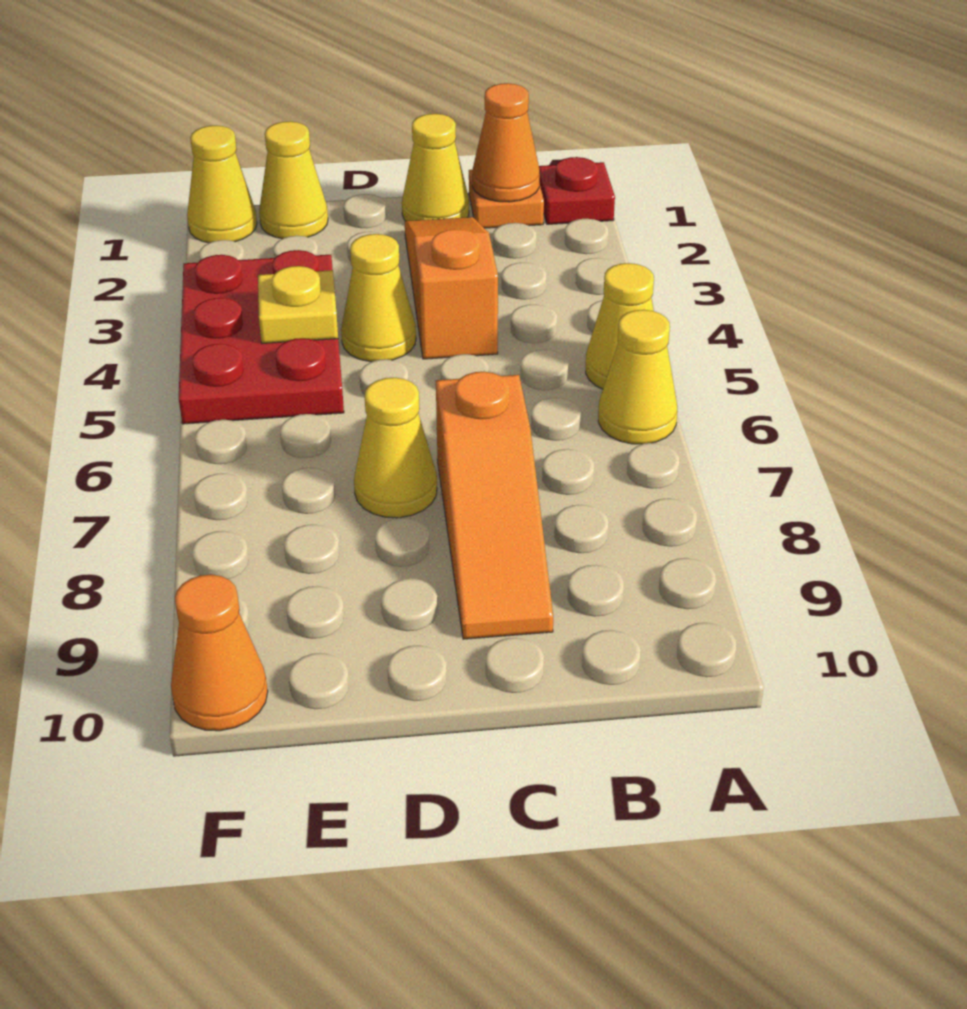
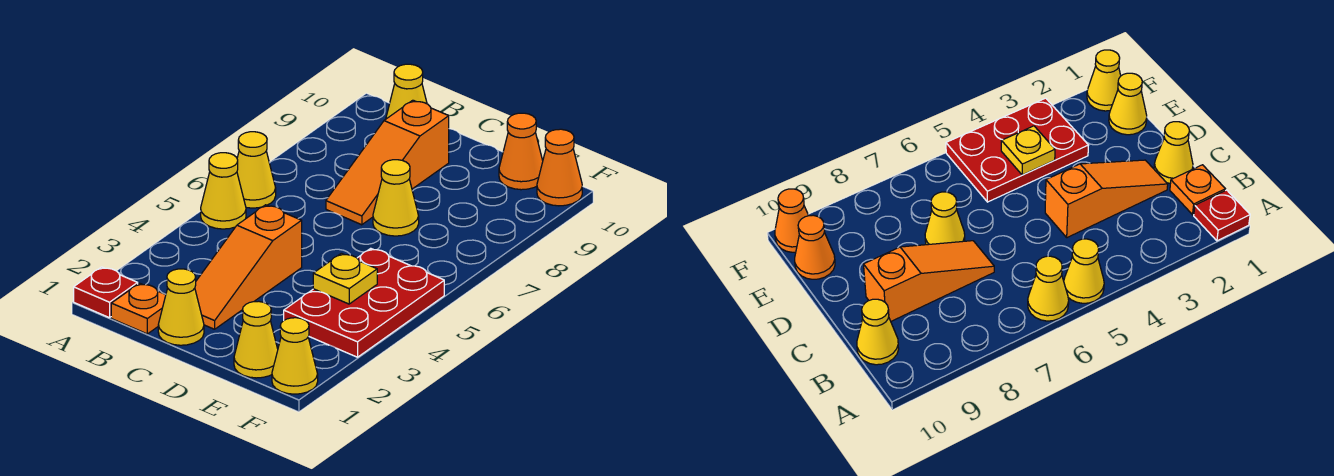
orange 1x1 cone [472,83,540,202] -> orange 1x1 cone moved to [499,113,543,190]
orange 1x3 slope [436,372,553,639] -> orange 1x3 slope turned to [326,100,449,225]
yellow 1x1 cone [341,234,416,362] -> yellow 1x1 cone moved to [386,64,427,119]

